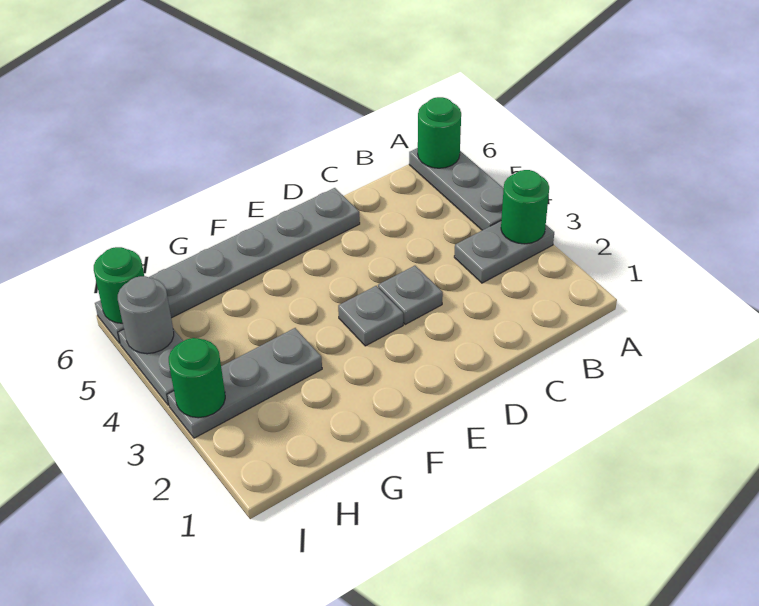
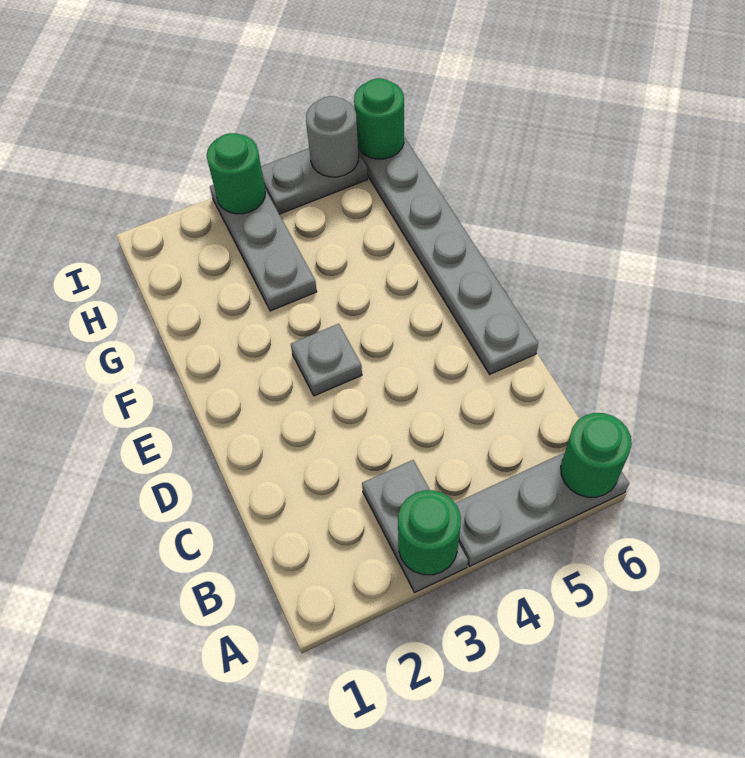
grey 1x1 plate [378,266,443,324] -> none

